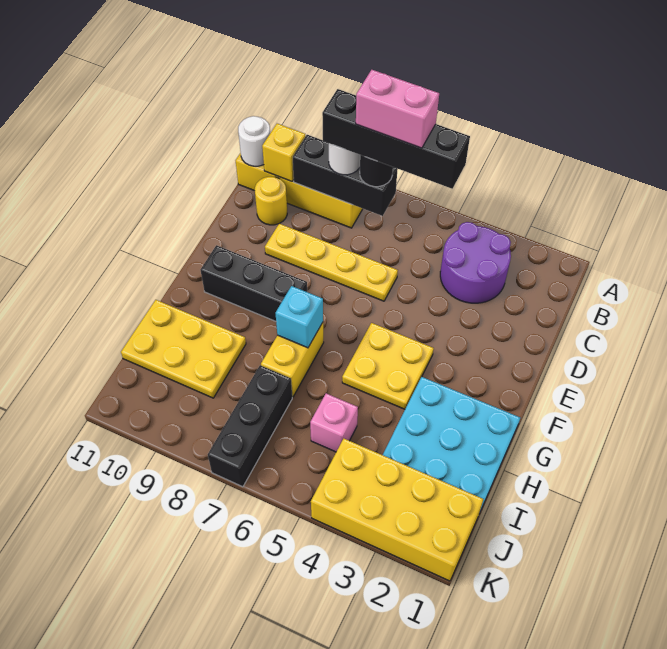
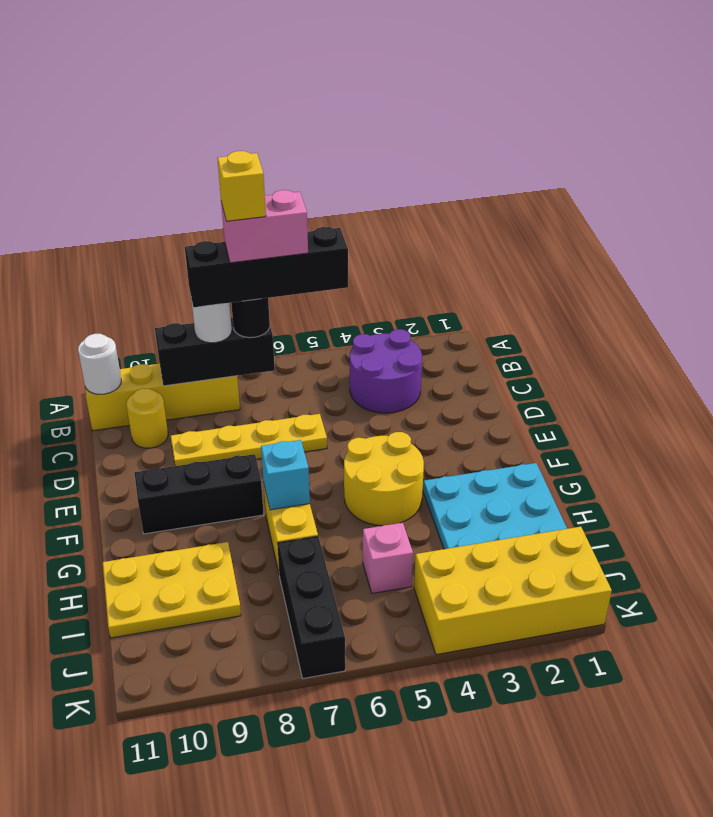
yellow 1x1 brick [262,124,306,181] -> yellow 1x1 brick moved to [218,151,266,221]
yellow 2x2 plate [342,323,434,409] -> yellow 2x2 round brick [344,432,424,526]

